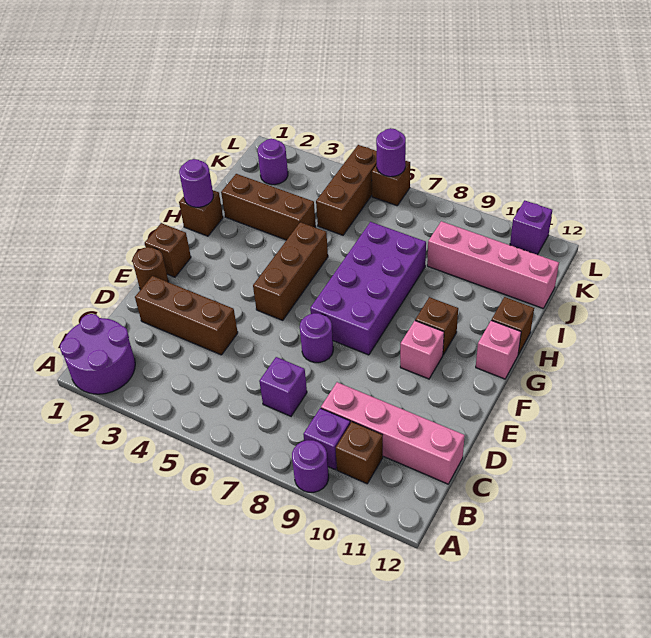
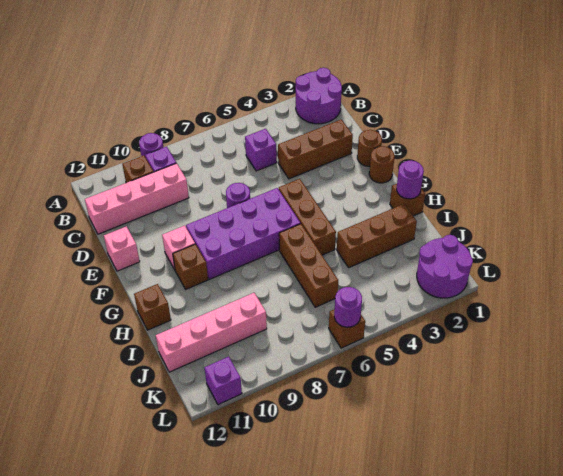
purple 1x1 brick [259,357,307,416] -> purple 1x1 brick moved to [245,129,277,171]
brown 1x1 brick [145,223,191,277] -> brown 1x1 round brick [369,146,395,183]
purple 2x4 brick [310,222,426,355] -> purple 2x4 brick turned to [186,188,301,279]
pink 1x1 brick [476,320,521,379] -> pink 1x1 brick moved to [104,226,140,271]
brown 1x3 brick [316,145,377,235] -> brown 1x3 brick moved to [279,224,338,307]
purple 1x1 round brick [258,139,288,185] -> purple 2x2 round brick [417,235,473,298]

